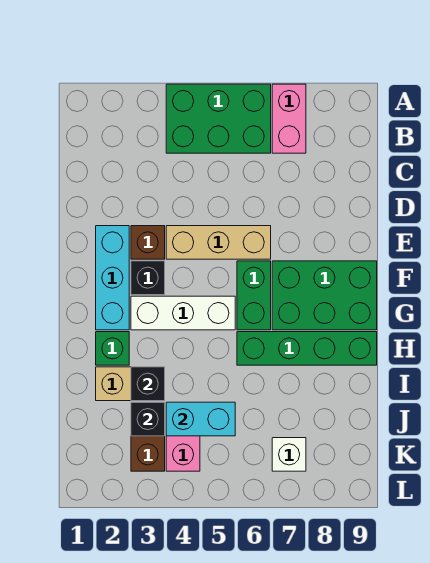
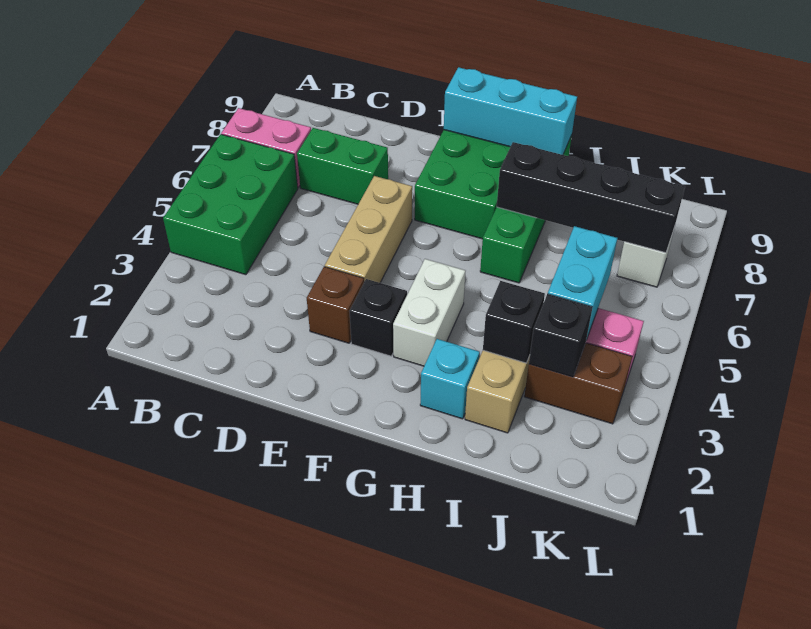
cyan 1x3 brick [96,226,129,330] -> cyan 1x3 brick moved to [444,67,577,155]
green 1x2 brick [237,261,271,330] -> green 1x2 brick moved to [297,128,388,204]
white 1x3 brick [131,296,235,330] -> white 1x2 brick [393,259,465,366]
green 1x1 brick [96,332,129,365] -> cyan 1x1 brick [420,339,480,419]
none -> black 1x4 brick [497,142,685,253]

